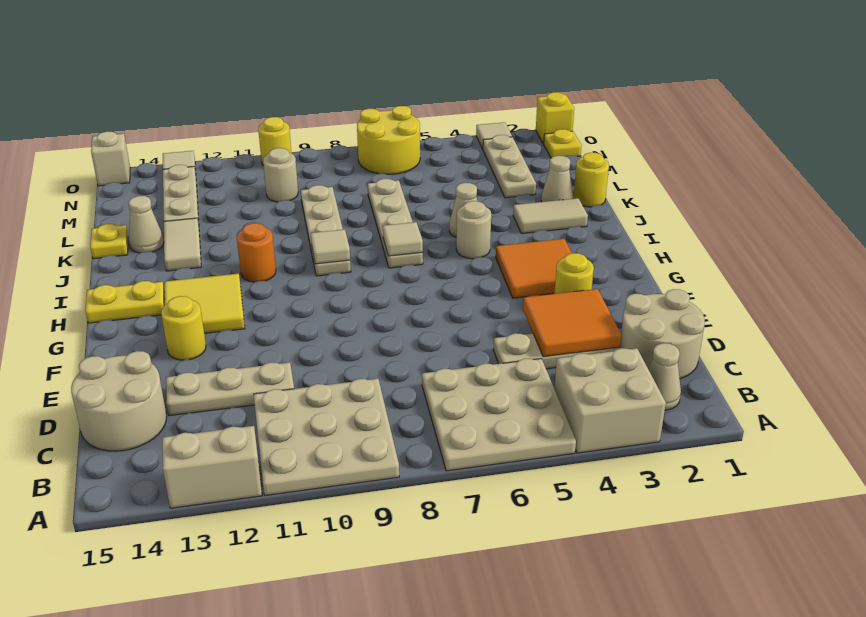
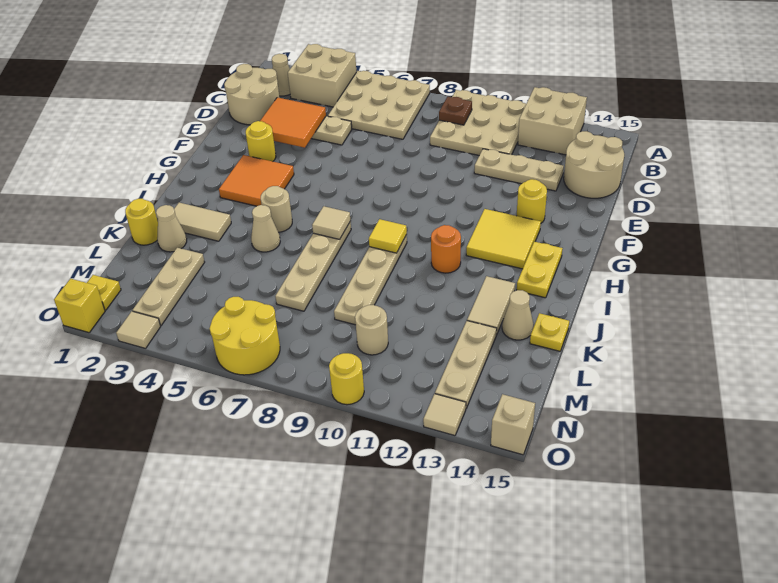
tan 1x2 brick [162,426,262,508] -> tan 2x2 brick [518,87,587,155]
none -> brown 1x1 plate [439,97,472,125]
yellow 1x2 plate [85,281,165,323] -> yellow 1x2 plate turned to [517,242,563,298]
tan 1x1 tile [311,229,350,264] -> yellow 1x1 tile [369,219,407,253]

